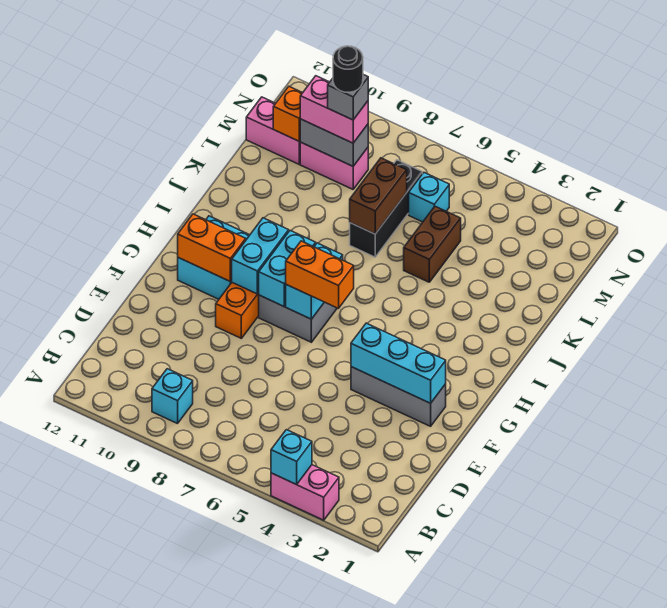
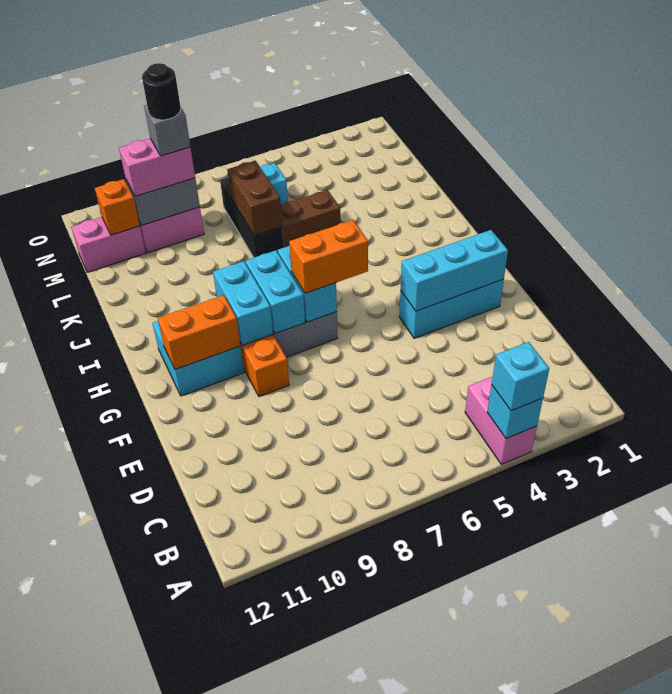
pink 1x2 brick [271,465,339,520] -> pink 1x2 brick turned to [465,377,537,464]
cyan 1x1 brick [152,369,193,424] -> cyan 1x1 brick moved to [492,342,549,411]
grey 1x3 brick [351,367,446,426] -> cyan 1x3 brick [399,279,504,338]
brown 1x2 brick [404,206,461,282] -> brown 1x2 brick turned to [281,190,341,247]

